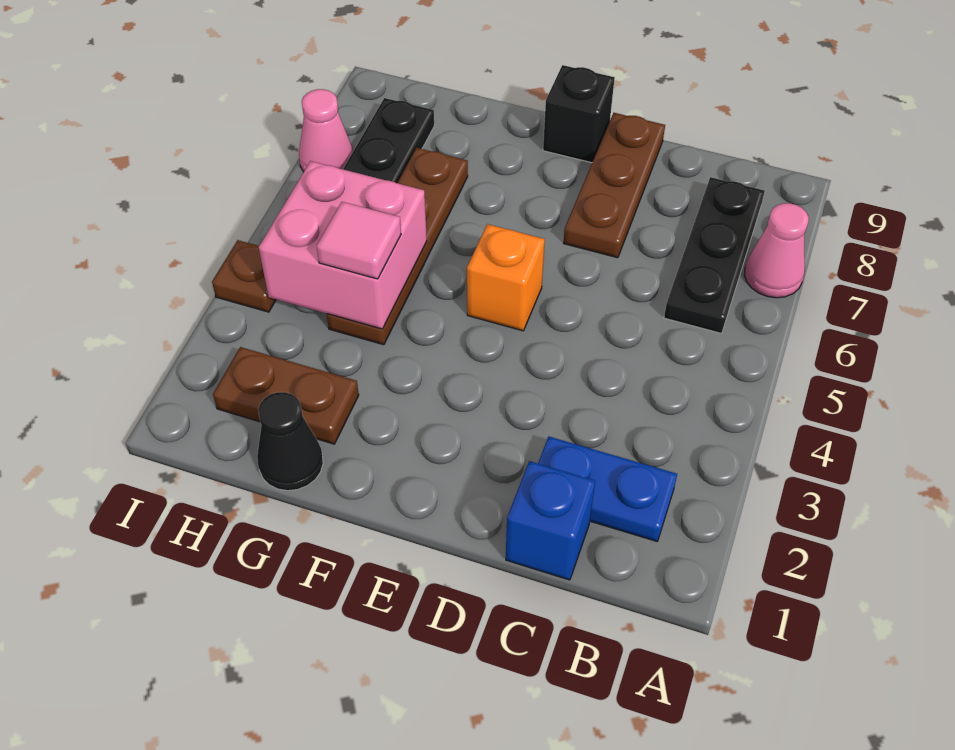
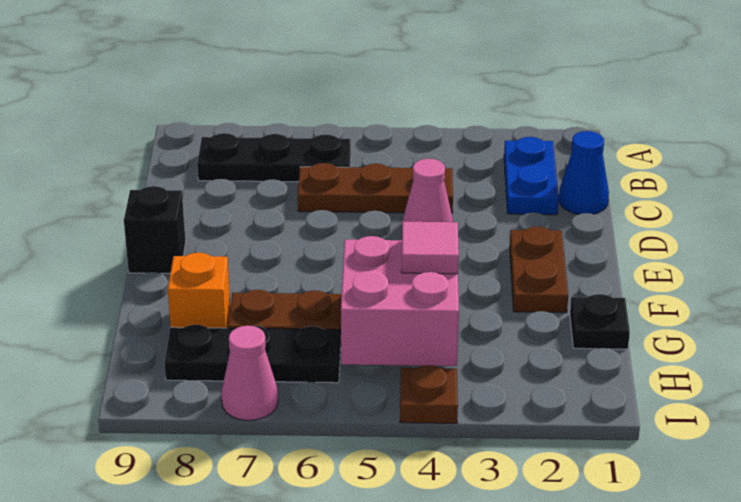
pink 1x1 cone [744,203,809,298] -> pink 1x1 cone moved to [403,159,453,222]
blue 1x1 brick [506,461,595,580] -> blue 1x1 cone [559,131,609,214]
brown 1x3 plate [564,113,665,258] -> brown 1x3 plate moved to [298,163,453,213]
orange 1x1 brick [467,224,545,331] -> orange 1x1 brick moved to [168,253,230,328]
black 1x1 cone [257,392,323,491] -> black 1x1 plate [570,294,630,349]
brown 1x2 plate [213,347,359,444] -> brown 1x2 plate moved to [510,227,568,313]

